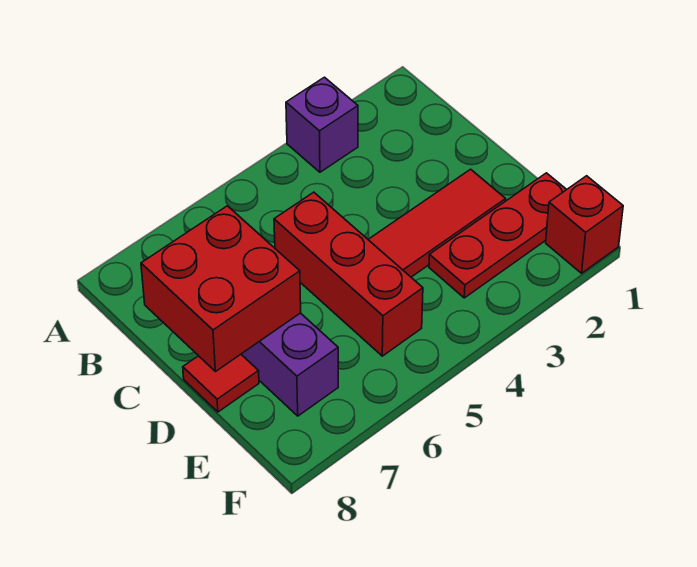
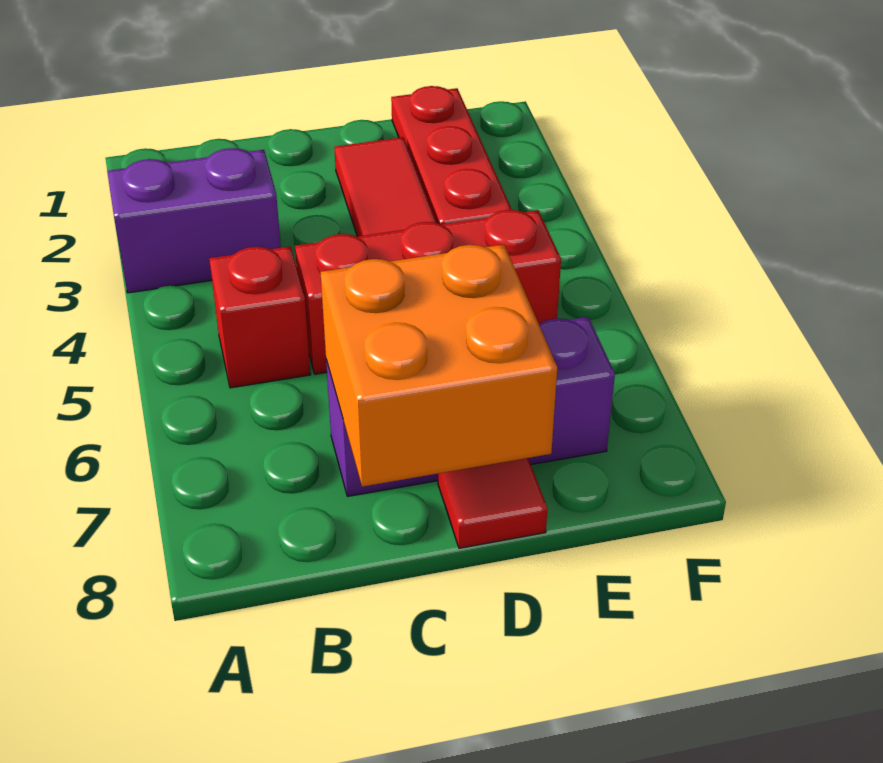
purple 1x1 brick [286,77,358,172] -> purple 1x2 brick [107,148,281,293]
red 2x2 brick [141,206,301,372] -> orange 2x2 brick [320,244,557,487]
red 1x1 brick [546,176,623,273] -> red 1x1 brick moved to [209,246,311,388]

